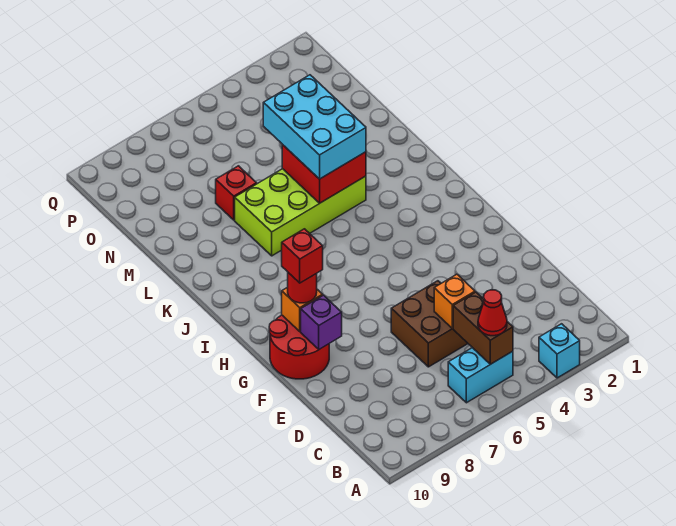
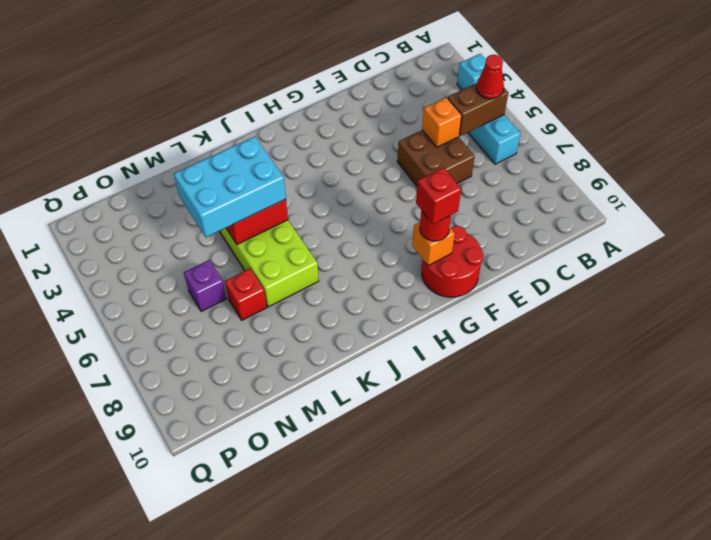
purple 1x1 brick [301,295,342,349] -> purple 1x1 brick moved to [184,260,226,312]

